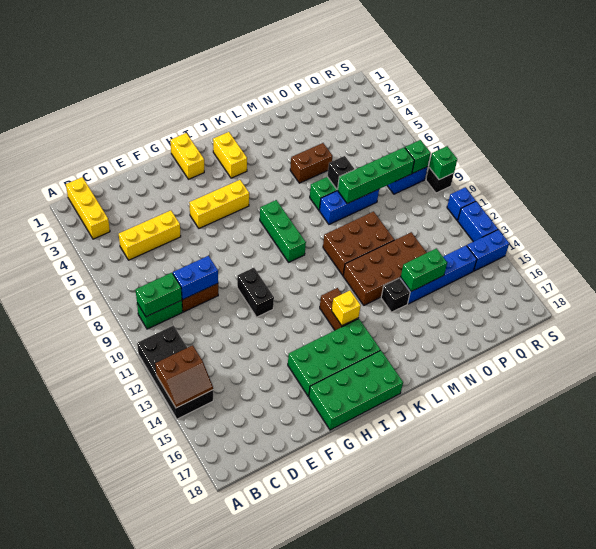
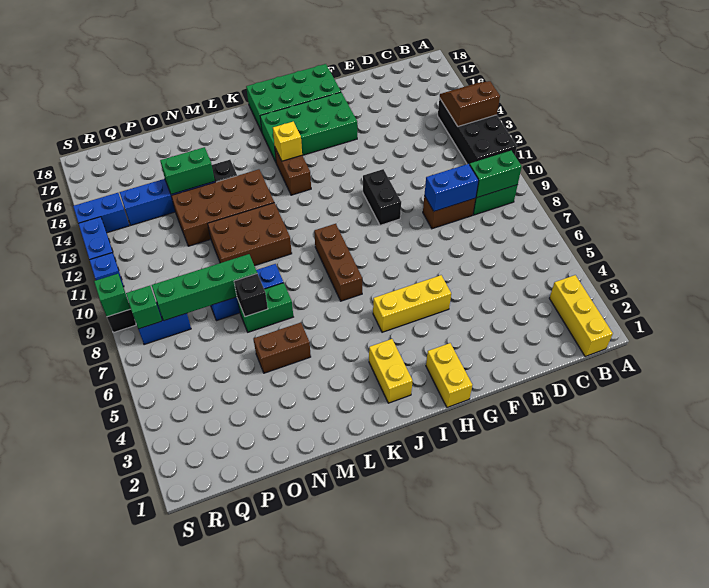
yellow 1x3 brick [119,210,181,260] -> none
green 1x3 brick [260,200,306,262] -> brown 1x3 brick [314,224,362,301]

